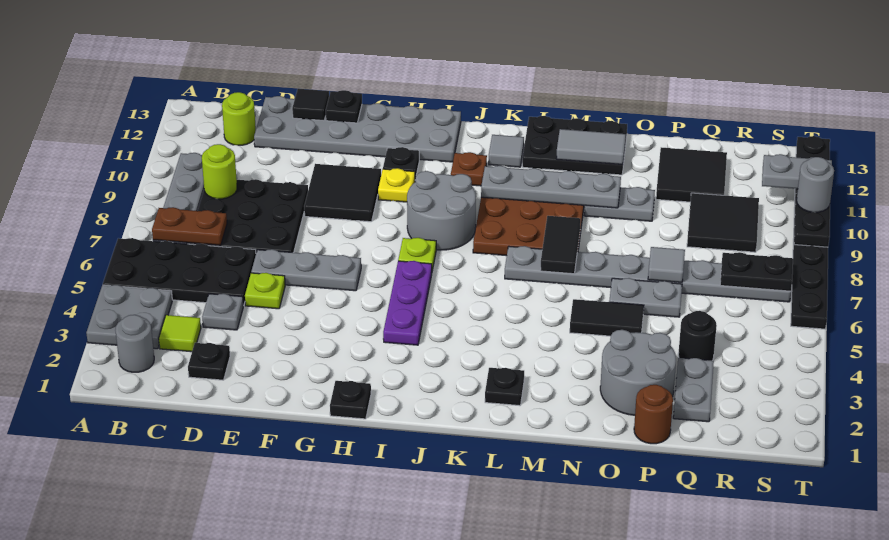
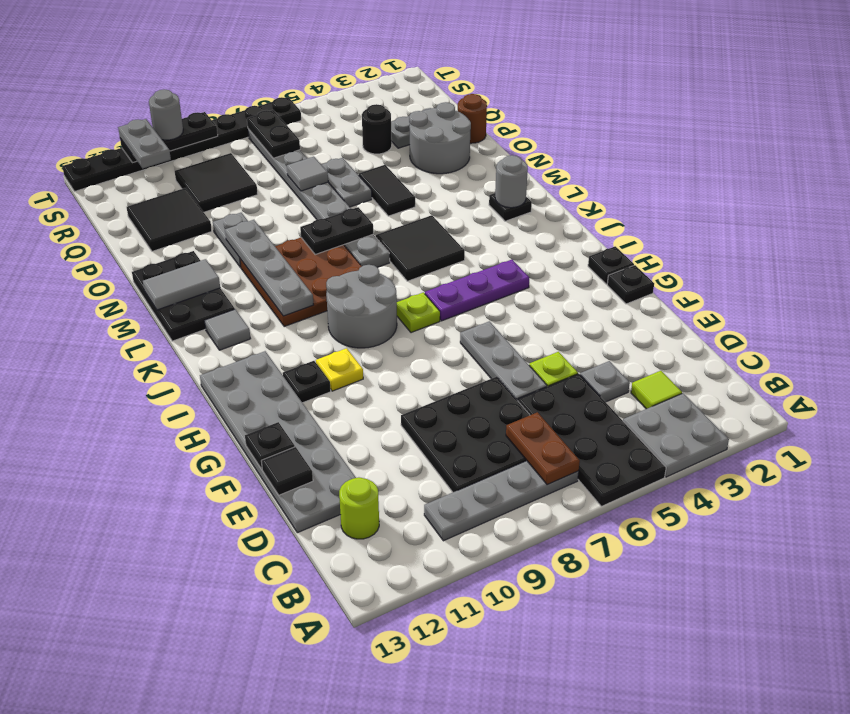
grey 1x1 round brick [115,315,154,372] -> grey 1x1 round brick moved to [495,155,528,208]
lime 1x1 round brick [202,144,237,199] -> none
black 1x1 plate [188,343,230,380] -> black 1x1 plate moved to [607,265,654,304]
black 2x2 tile [304,164,381,222] -> black 2x2 tile moved to [376,215,465,281]
brown 1x1 plate [451,152,487,186] -> none
black 1x2 tile [540,216,581,274] -> black 1x2 plate [300,207,373,255]
grey 1x2 tile [556,129,626,165] -> grey 1x2 tile turned to [143,259,220,310]

